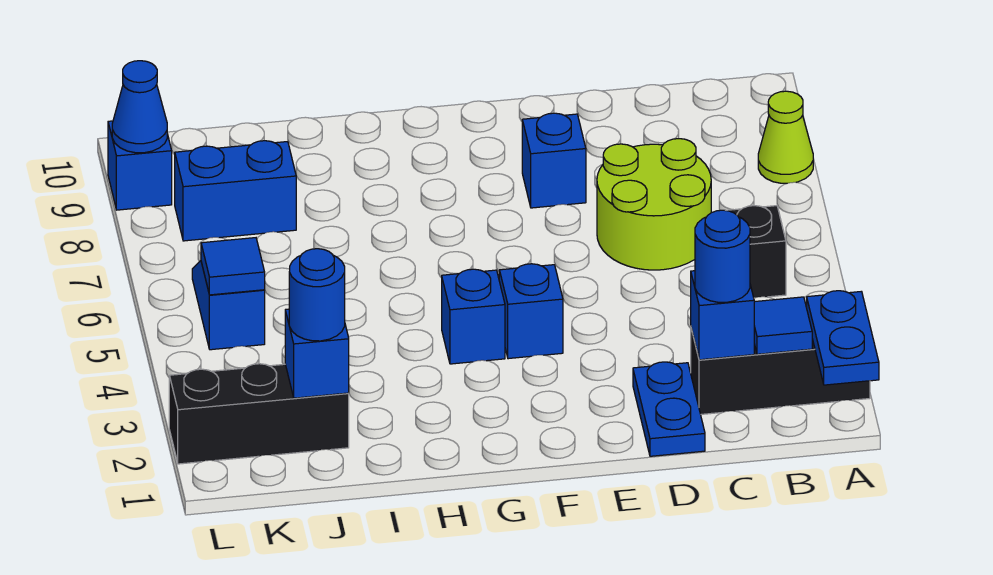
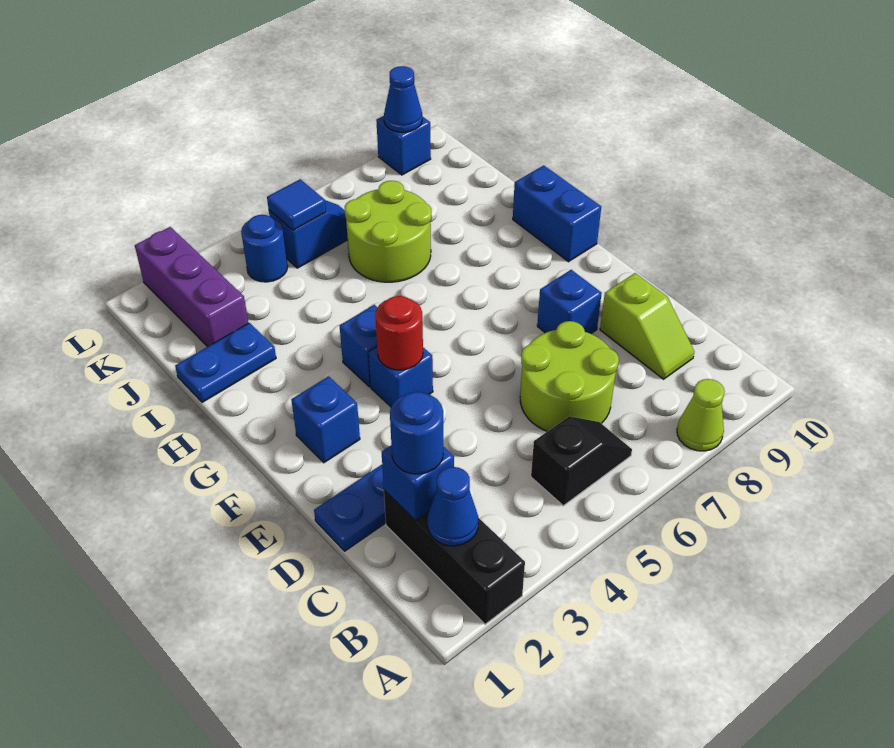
blue 1x2 plate [807,291,879,385] -> blue 1x2 plate moved to [175,323,276,402]
blue 1x1 tile [754,297,812,354] -> blue 1x1 cone [428,467,478,546]
none -> lime 1x2 slope [600,273,694,379]
none -> red 1x1 round brick [375,296,423,370]
none -> lime 2x2 round brick [345,181,432,282]
black 1x3 brick [169,364,349,464] -> purple 1x3 brick [135,227,248,347]
blue 1x1 brick [285,309,349,398] -> blue 1x1 brick moved to [291,376,360,463]
blue 1x1 round brick [289,249,345,341] -> blue 1x1 round brick moved to [241,215,288,282]
blue 1x2 brick [175,141,296,241] -> blue 1x2 brick moved to [513,165,601,262]

